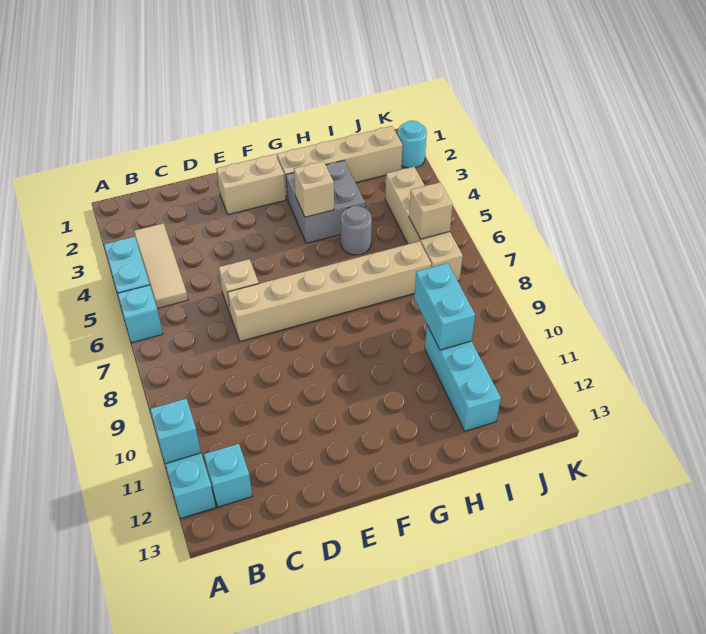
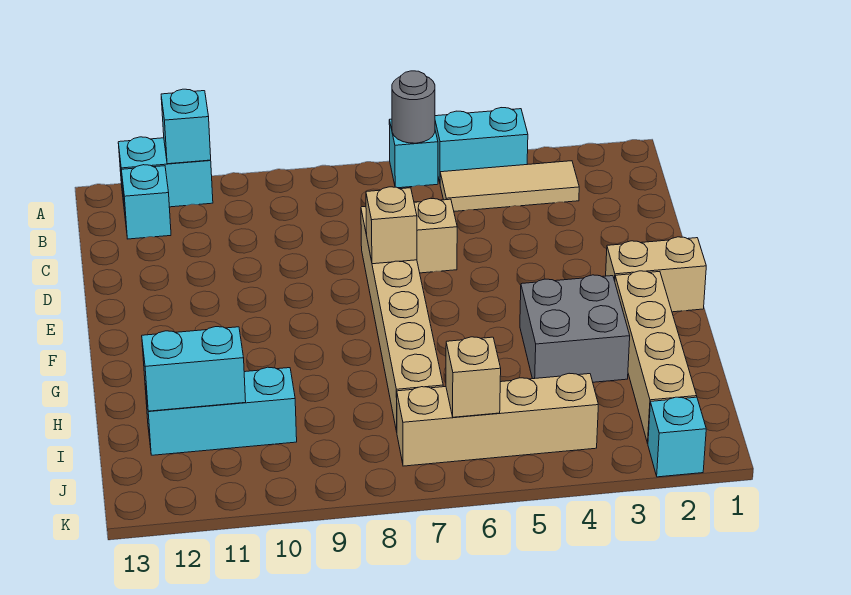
tan 1x2 brick [216,154,286,215] -> tan 1x2 brick turned to [606,237,706,312]
tan 1x1 brick [294,161,334,217] -> tan 1x1 brick moved to [366,187,417,264]
grey 1x1 round brick [341,206,372,255] -> grey 1x1 round brick moved to [392,71,435,143]
cyan 1x2 brick [414,263,475,350] -> cyan 1x2 brick moved to [142,327,246,411]
cyan 1x1 round brick [398,121,427,168] -> cyan 1x1 brick [648,397,706,477]

